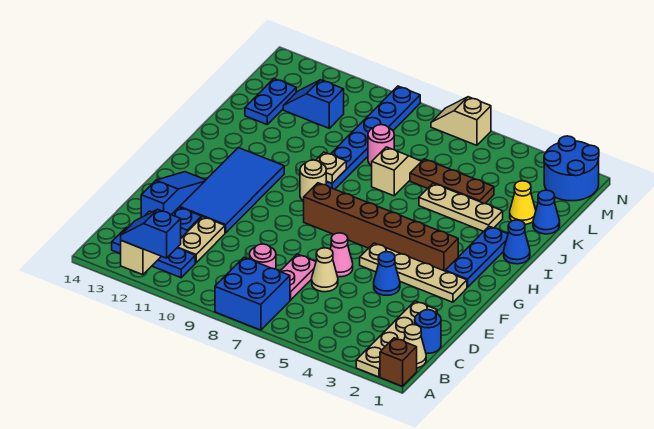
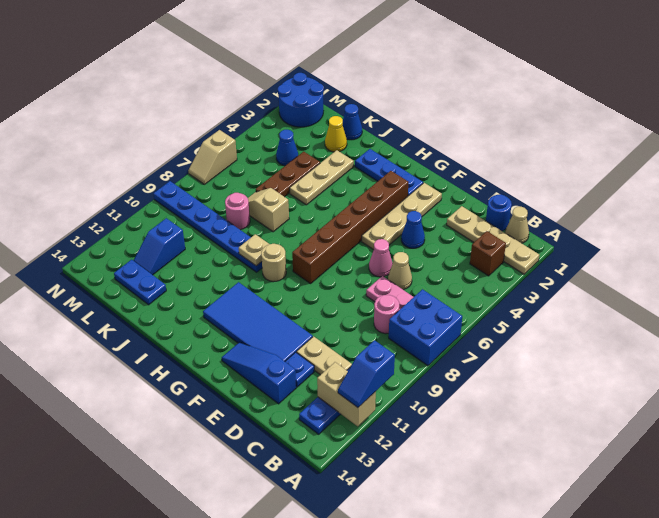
brown 1x1 brick [380,338,417,386] -> brown 1x1 brick moved to [470,231,506,276]
blue 1x1 cone [504,220,530,264] -> blue 1x1 cone moved to [276,130,298,166]

